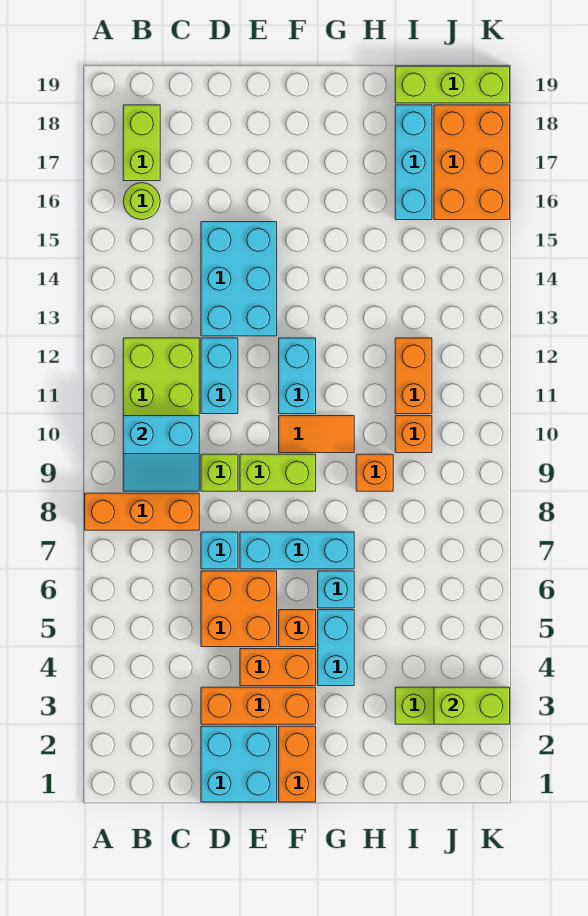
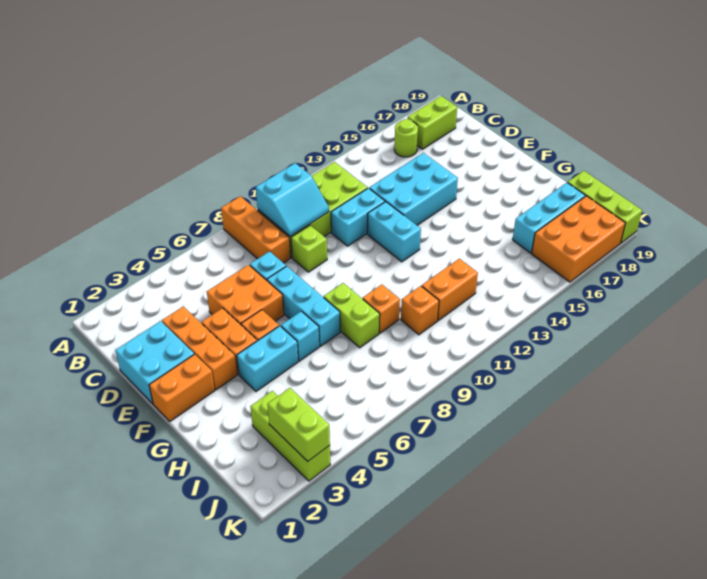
cyan 2x2 slope [123,416,199,491] -> cyan 2x2 slope turned to [256,163,329,236]
lime 1x2 brick [240,454,316,491] -> lime 1x2 brick moved to [324,283,380,348]
orange 1x2 tile [279,416,354,453] -> none
cyan 1x2 brick [279,338,316,414] -> cyan 1x2 brick turned to [367,202,421,262]

